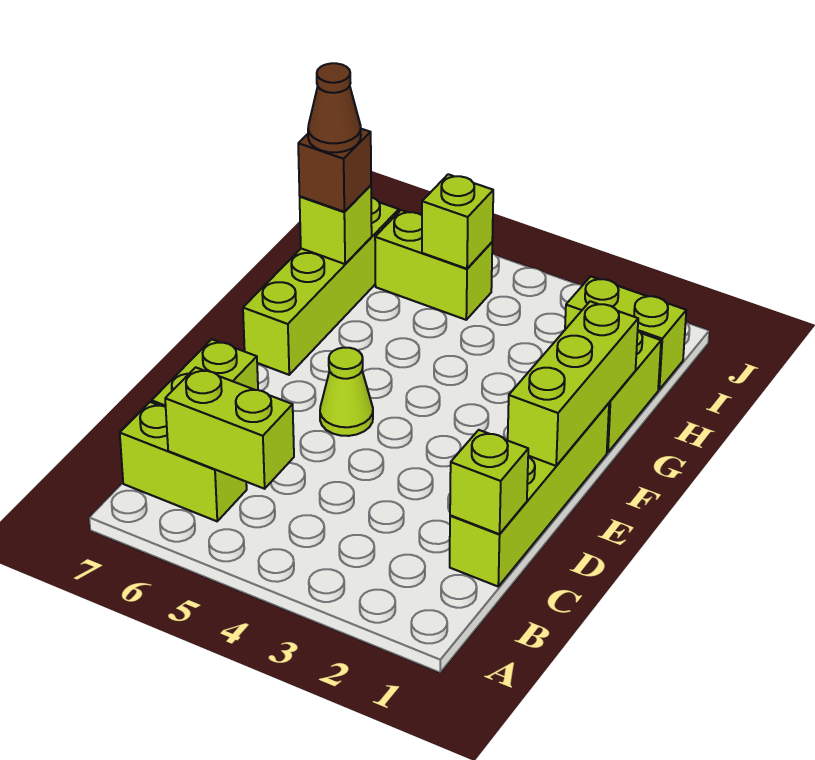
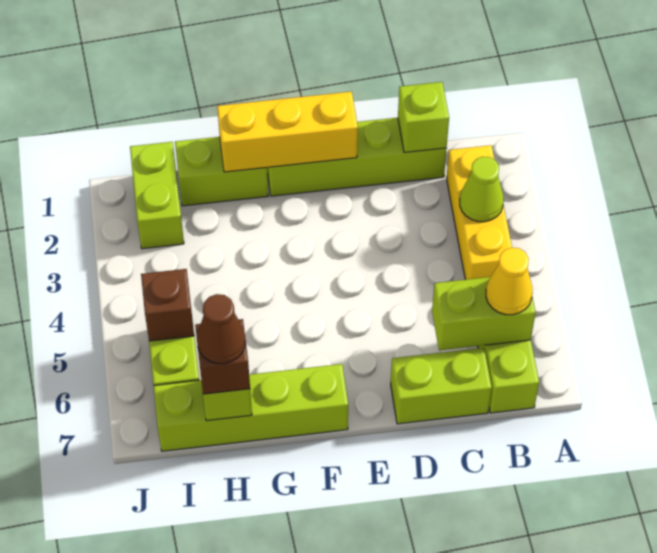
none -> yellow 1x3 brick [447,145,512,280]
lime 1x2 brick [165,367,294,489] -> lime 1x2 brick turned to [432,277,536,350]
none -> yellow 1x1 cone [486,248,533,315]
lime 1x3 brick [508,301,638,466] -> yellow 1x3 brick [217,92,358,172]
lime 1x1 cone [320,348,373,436] -> lime 1x1 cone moved to [460,157,504,222]
lime 1x1 brick [422,174,493,269] -> brown 1x1 brick [141,269,194,341]

